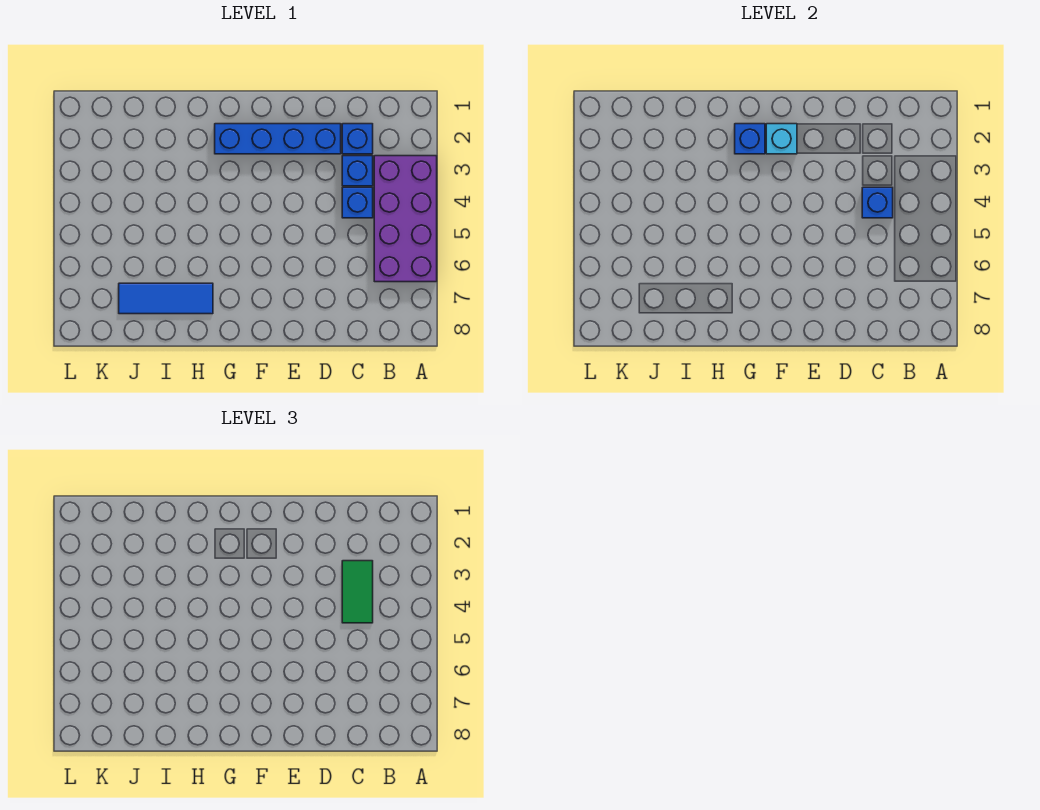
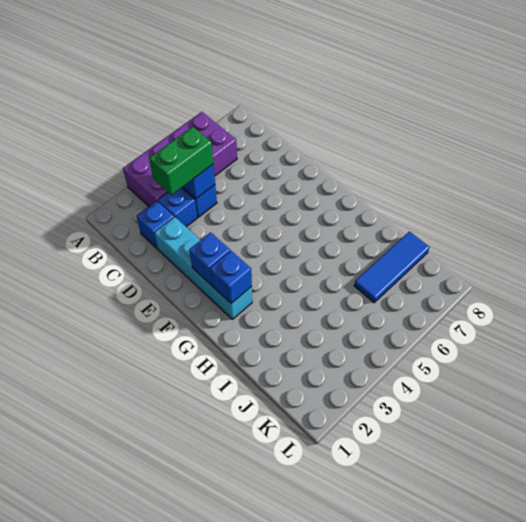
green 1x2 tile [342,561,373,623] -> green 1x2 brick [149,127,213,195]
blue 1x4 brick [215,124,341,154] -> cyan 1x4 brick [155,217,252,319]
cyan 1x1 brick [766,124,797,154] -> blue 1x1 brick [189,232,230,285]
blue 1x3 tile [119,283,213,314] -> blue 1x3 tile turned to [354,231,430,303]

